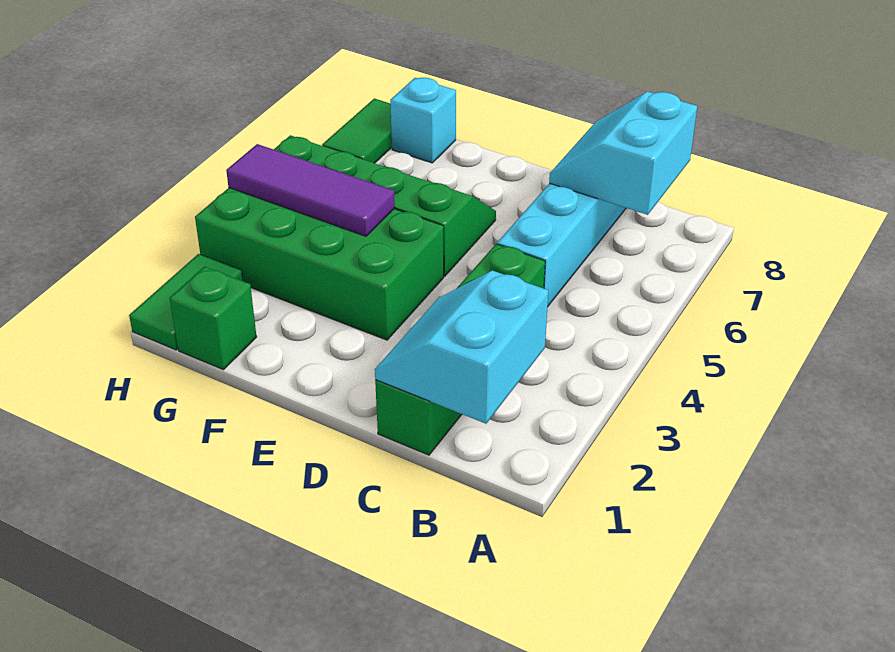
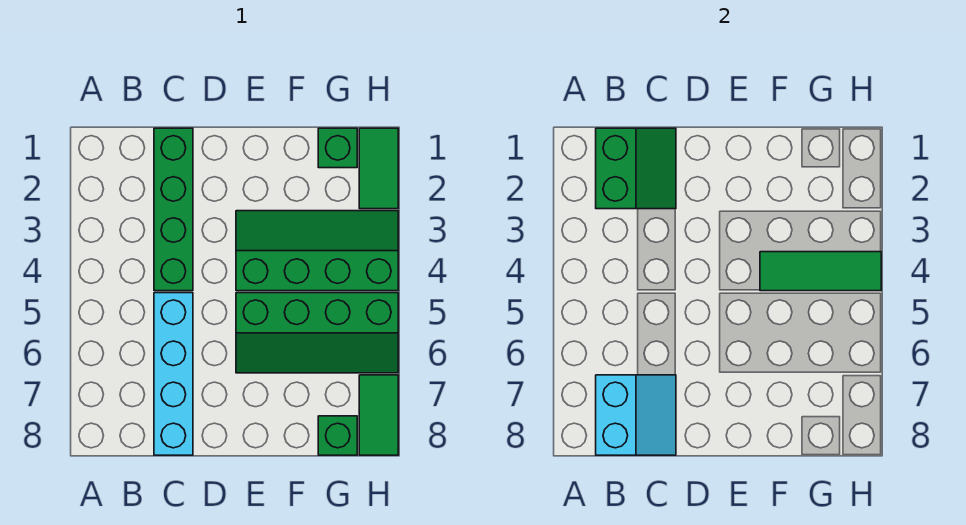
cyan 2x2 slope [375,270,548,424] -> green 2x2 slope [596,128,676,209]
green 2x4 brick [195,188,444,340] -> green 2x4 slope [236,211,398,291]
purple 1x3 tile [226,144,395,236] -> green 1x3 tile [760,252,881,291]
cyan 1x1 brick [390,78,456,163] -> green 1x1 brick [318,416,357,455]

